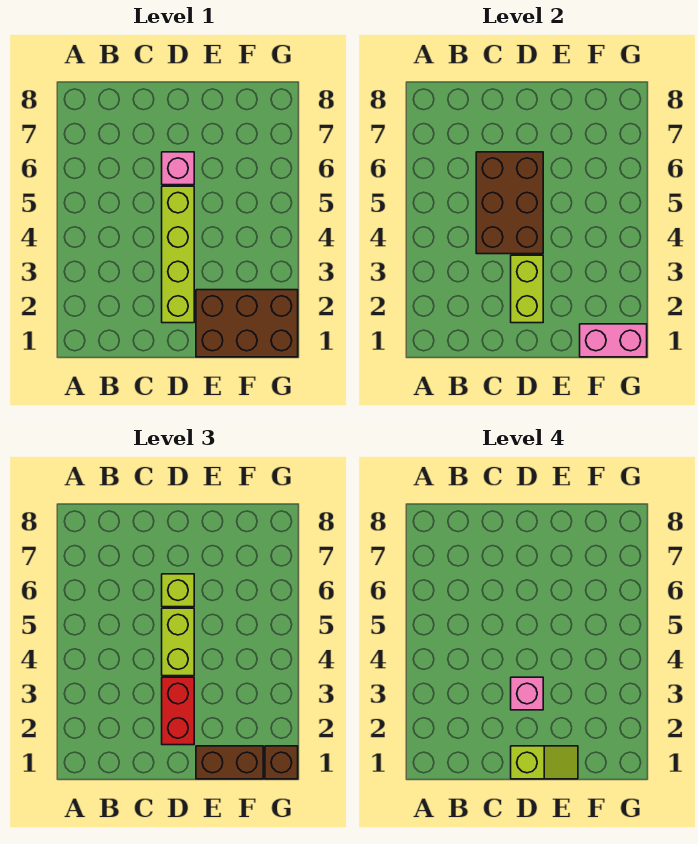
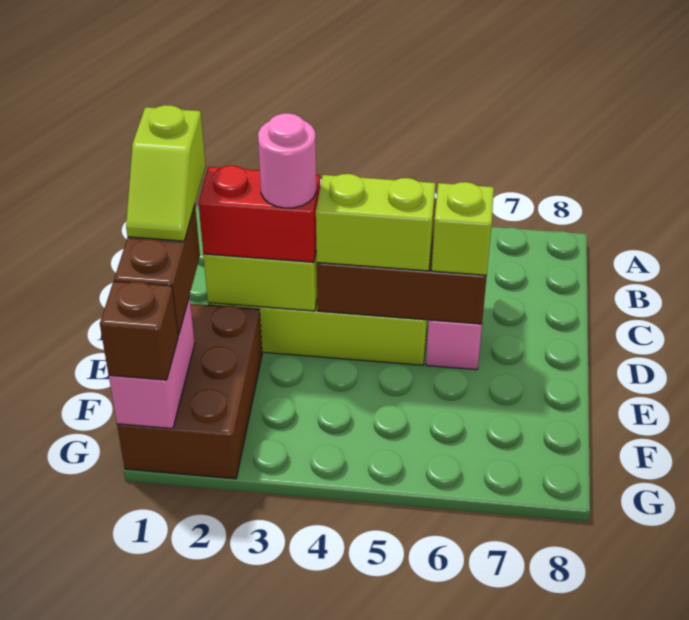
pink 1x1 brick [511,677,543,710] -> pink 1x1 round brick [258,113,316,208]

